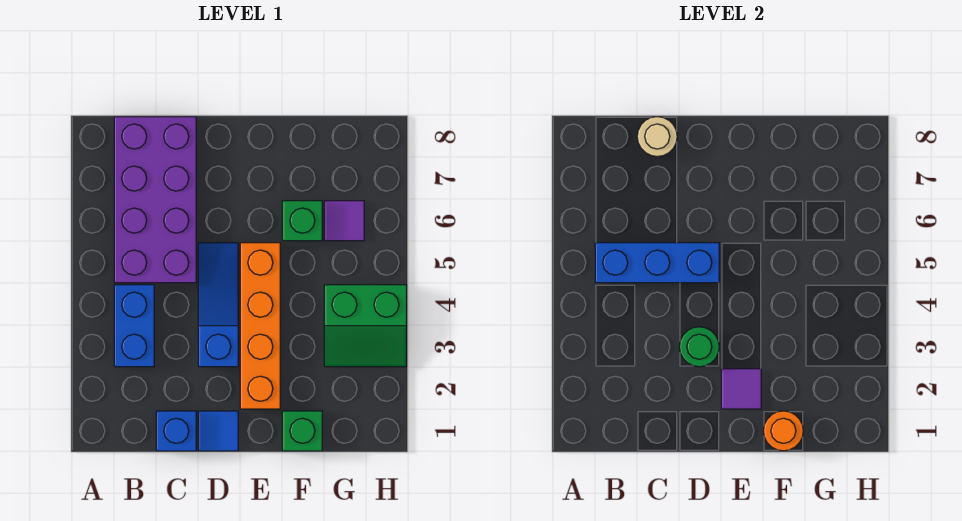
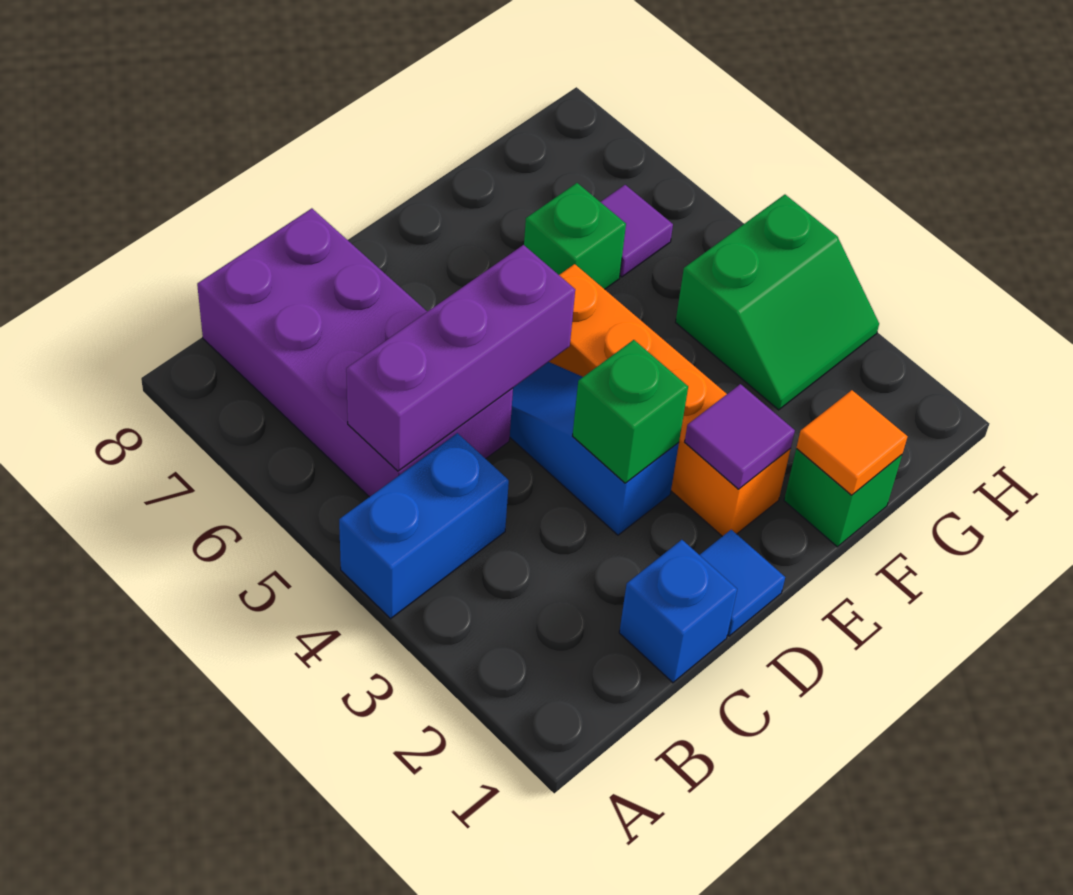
blue 1x2 brick [114,285,154,367] -> blue 1x2 brick turned to [339,433,509,619]
blue 1x3 brick [595,243,719,283] -> purple 1x3 brick [346,245,575,471]
tan 1x1 round brick [637,117,677,157] -> none
green 1x1 round brick [679,327,719,367] -> green 1x1 brick [573,340,688,483]
orange 1x1 round brick [763,411,803,451] -> orange 1x1 tile [796,390,908,495]

